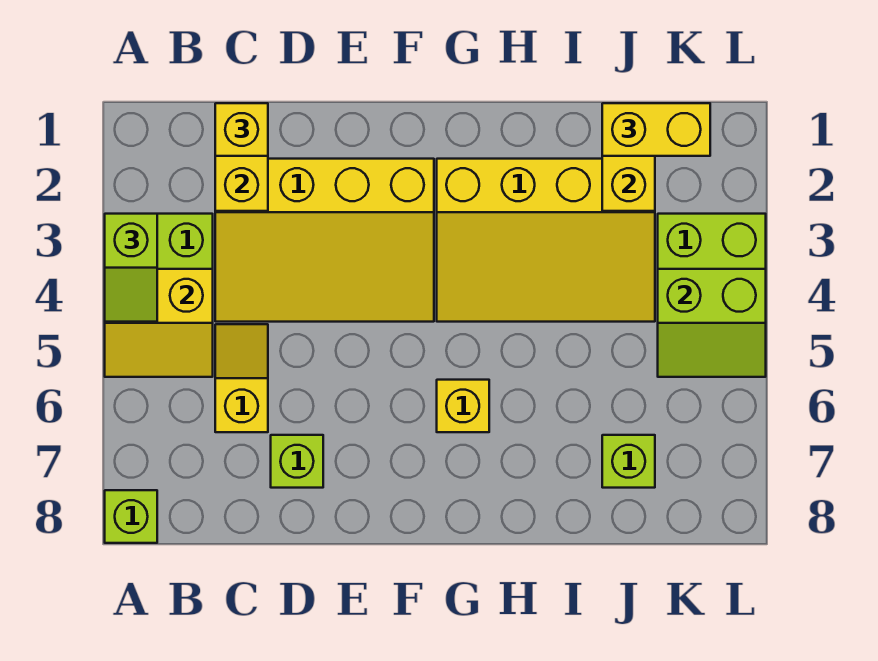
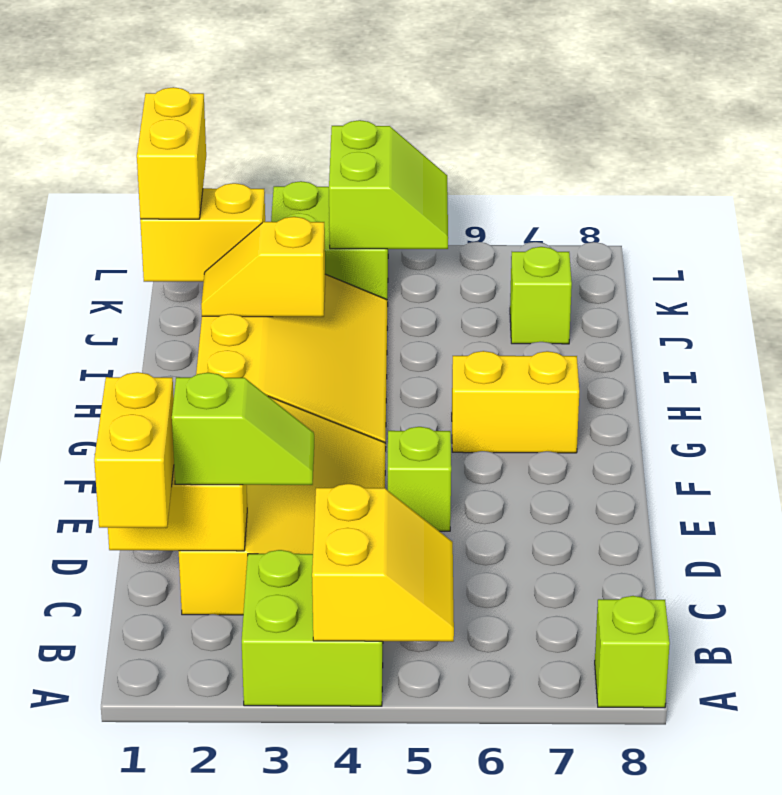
lime 1x2 slope [105,214,157,322] -> lime 1x2 slope moved to [172,373,314,485]
yellow 1x1 brick [215,103,268,156] -> yellow 1x2 brick [94,372,174,528]
yellow 1x2 slope [215,324,268,432] -> yellow 1x2 slope moved to [201,217,325,317]
lime 1x1 brick [271,435,323,488] -> lime 1x1 brick moved to [388,427,451,531]
yellow 1x1 brick [437,380,489,432] -> yellow 1x2 brick [452,351,579,453]

